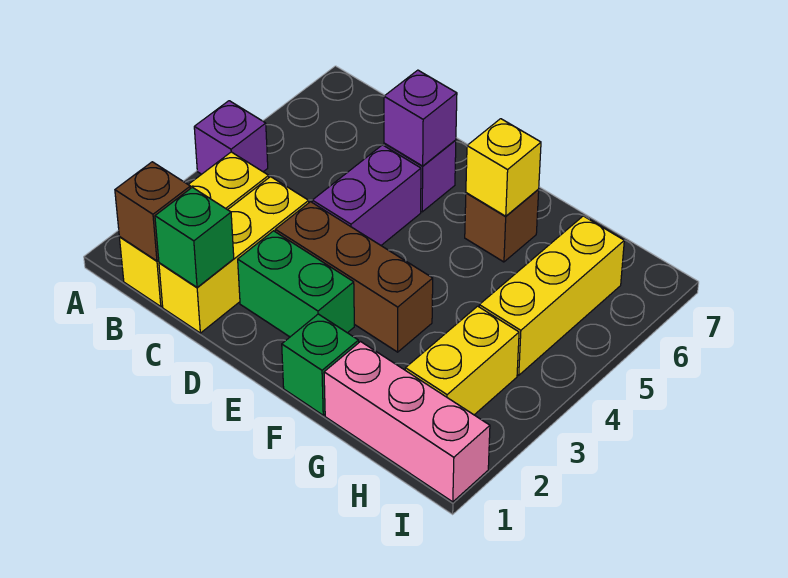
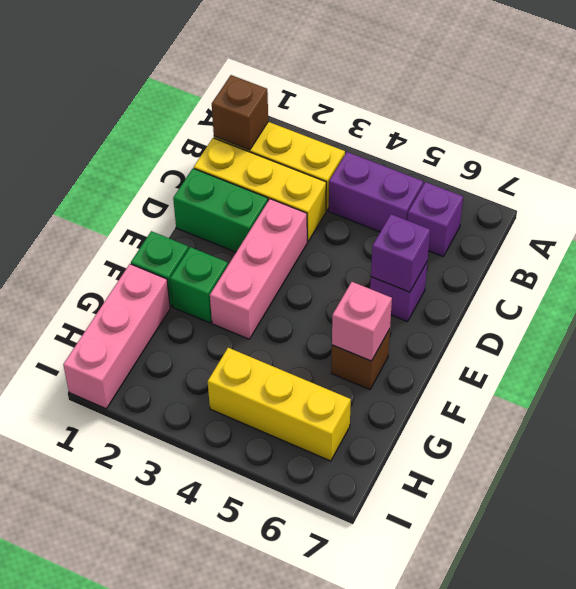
purple 1x1 brick [194,101,268,174] -> purple 1x1 brick moved to [408,182,463,256]
green 1x1 brick [155,187,234,287] -> green 1x1 brick moved to [170,247,228,323]
green 1x2 brick [238,231,354,337] -> green 1x2 brick turned to [173,168,268,252]
brown 1x3 brick [275,202,433,352] -> pink 1x3 brick [210,199,307,339]
purple 1x2 brick [312,145,421,245] -> purple 1x2 brick moved to [329,152,423,232]
yellow 1x1 brick [466,119,541,216] -> pink 1x1 brick [332,282,392,361]
yellow 1x2 brick [405,306,519,415] -> none

